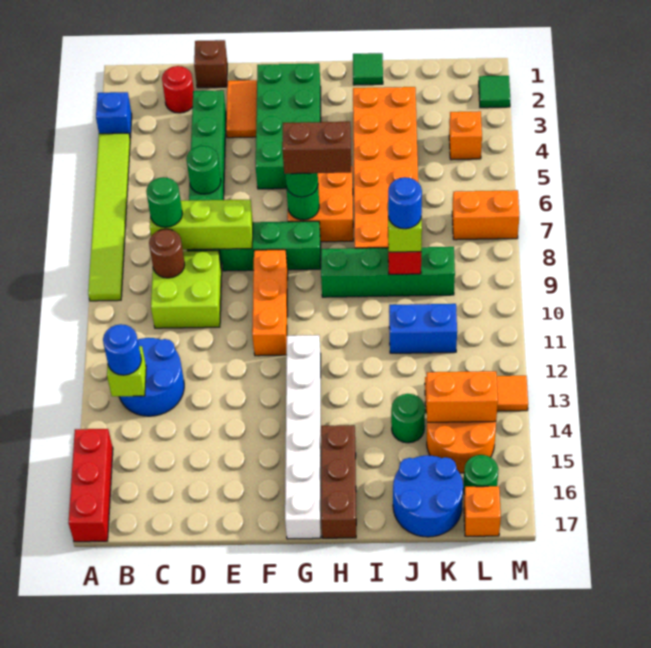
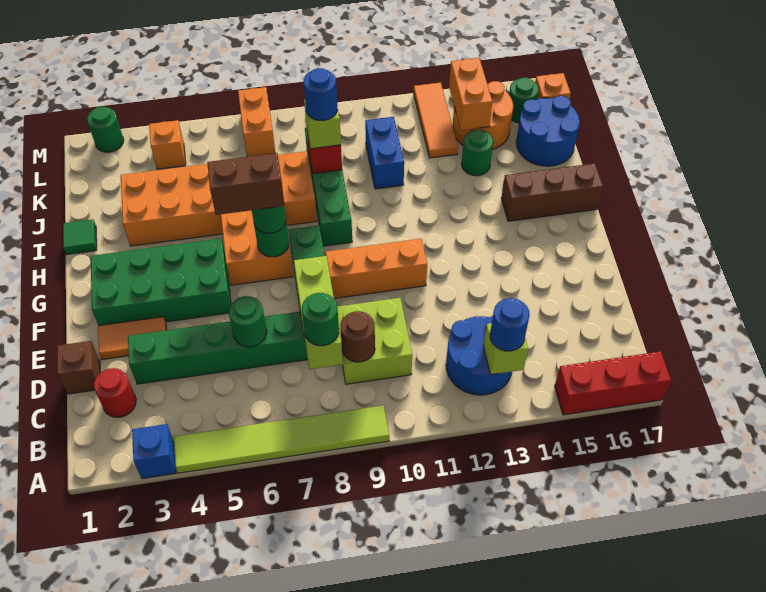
brown 1x2 brick [282,122,351,174] -> brown 1x2 brick turned to [207,153,285,215]
white 1x6 brick [285,335,321,539] -> none
green 1x1 tile [479,76,510,108] -> green 1x1 round brick [87,107,124,152]

